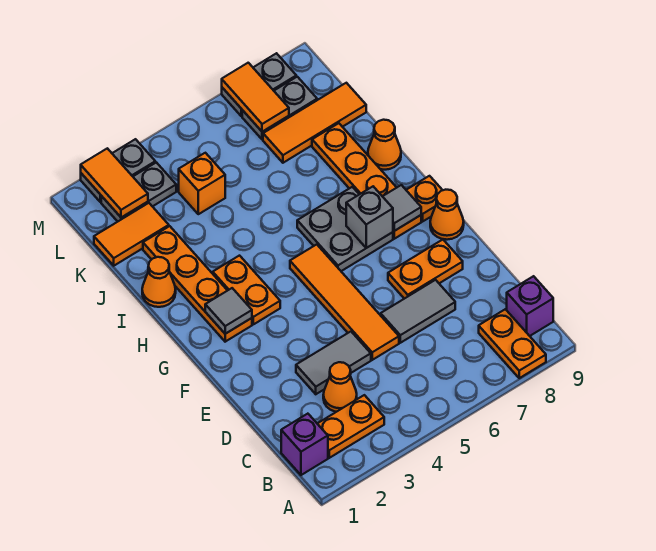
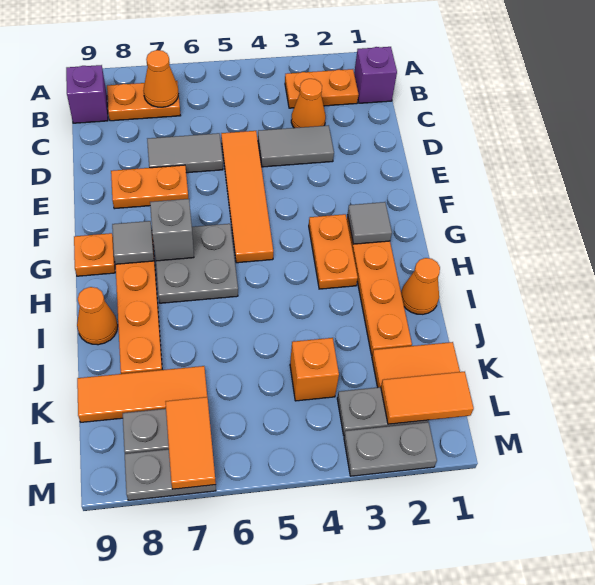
orange 1x2 plate [479,309,546,378] -> orange 1x2 plate turned to [107,81,181,121]
orange 1x1 cone [430,190,464,240] -> orange 1x1 cone moved to [143,50,179,107]
orange 1x2 tile [81,148,148,218] -> orange 1x2 tile turned to [381,372,474,424]

